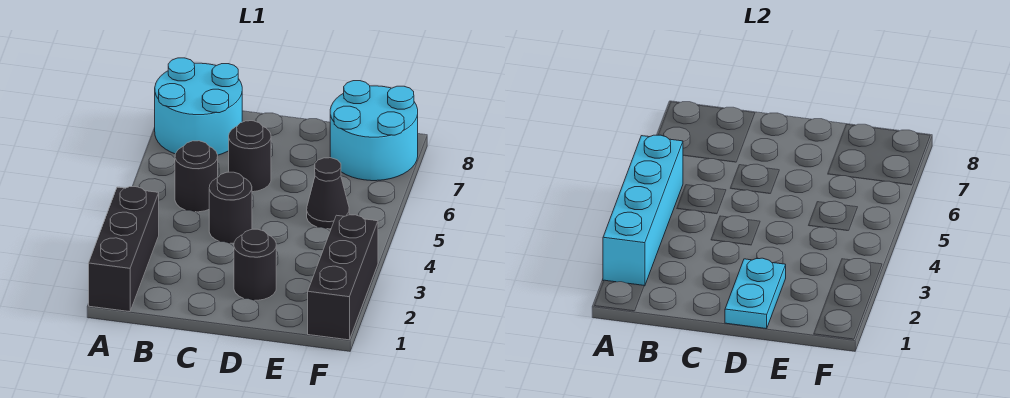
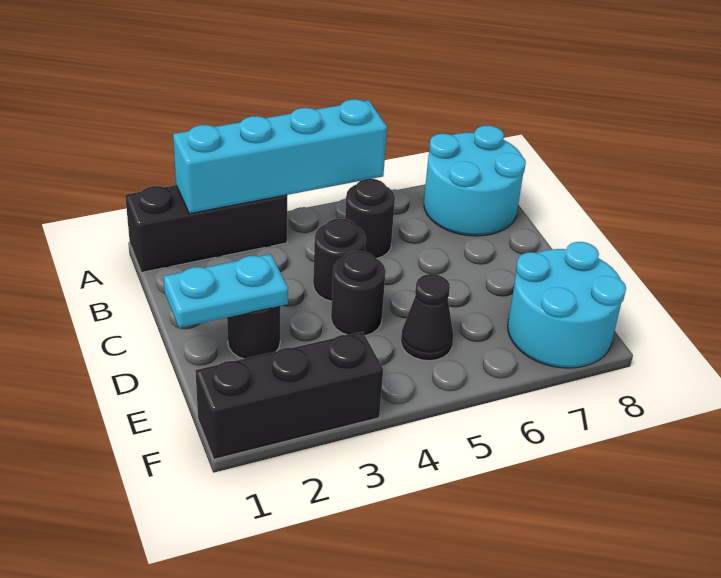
black 1x1 round brick [229,121,271,192] -> black 1x1 round brick moved to [331,251,386,336]

